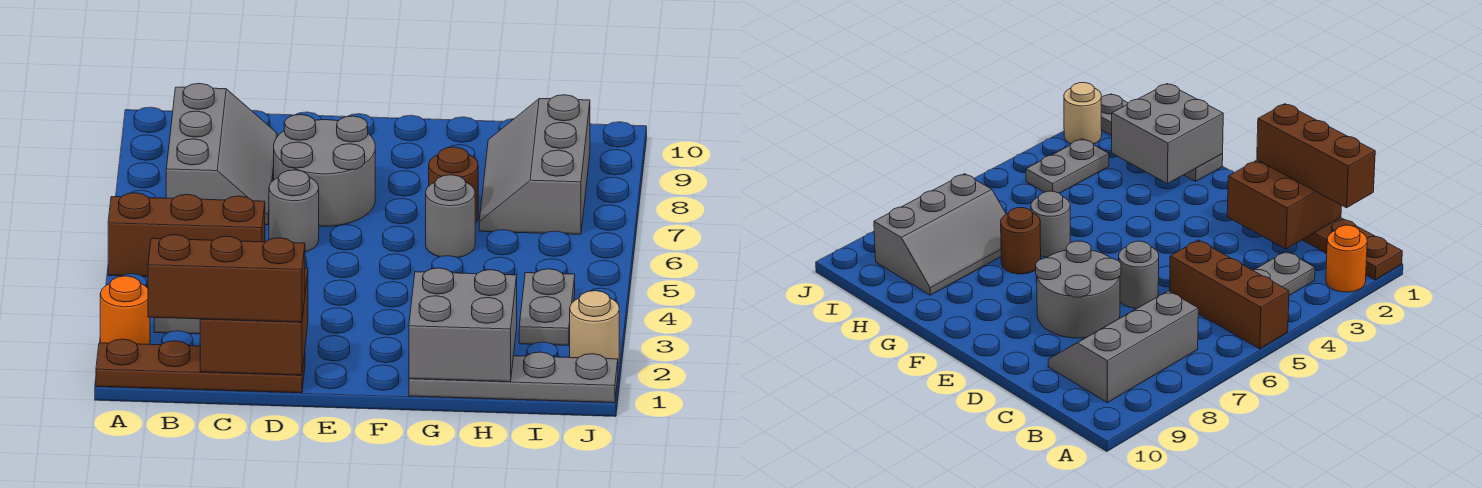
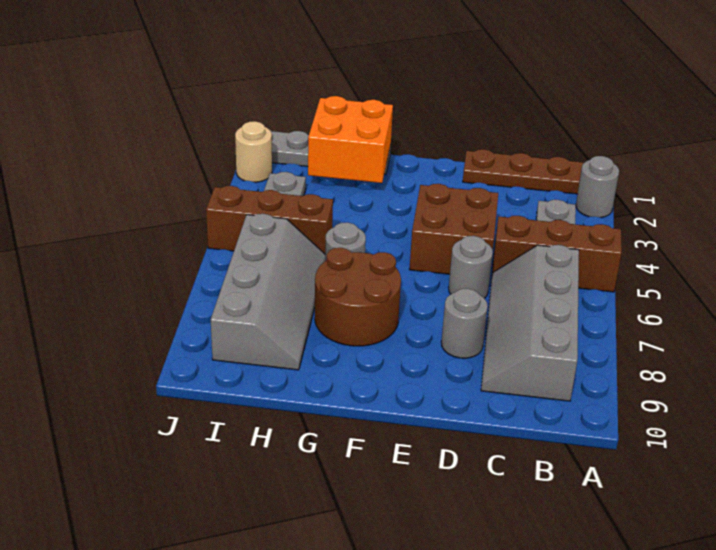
orange 1x1 round brick [100,276,150,344] -> grey 1x1 round brick [576,156,619,218]
brown 1x3 brick [148,235,305,322] -> brown 1x3 brick moved to [206,186,333,254]
grey 2x3 slope [166,83,277,225] -> grey 2x4 slope [481,245,579,401]
brown 2x2 brick [200,268,308,375] -> brown 2x2 brick moved to [409,184,498,274]
grey 2x2 round brick [274,115,375,226] -> grey 1x1 round brick [441,289,488,358]
grey 2x2 brick [409,268,517,382] -> orange 2x2 brick [308,96,393,183]
brown 1x1 round brick [429,147,478,223] -> brown 2x2 round brick [315,248,401,346]
grey 2x3 slope [479,95,590,234] -> grey 2x4 slope [211,214,325,370]

